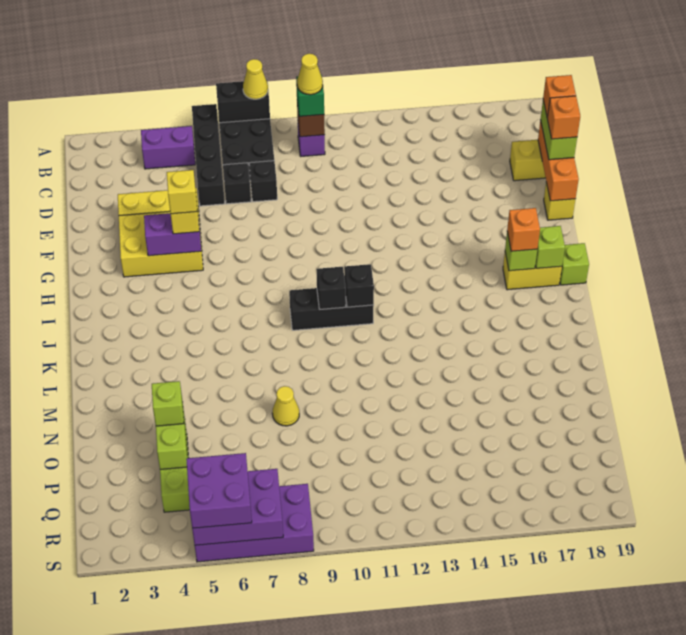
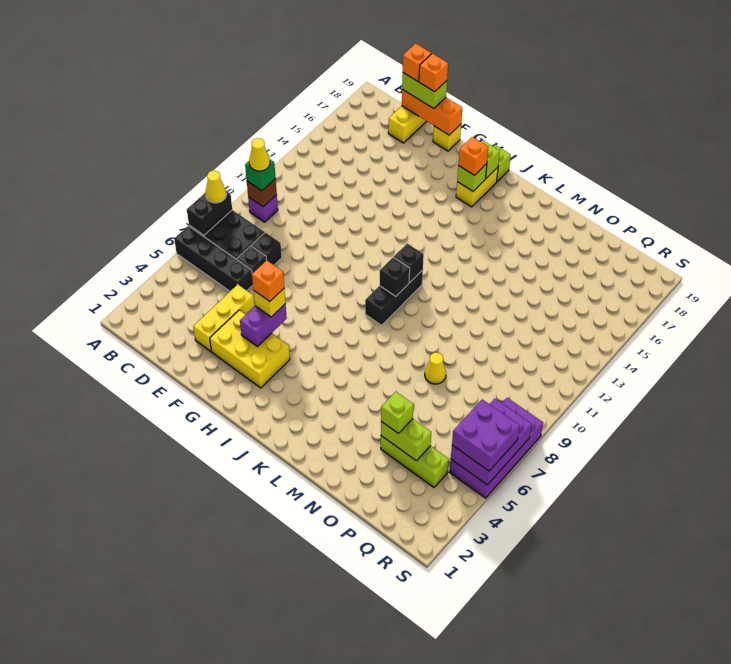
purple 1x2 brick [141,126,195,169] -> none
yellow 2x3 brick [119,211,203,277] -> yellow 2x3 brick turned to [210,310,290,388]
yellow 1x1 brick [167,170,197,214] -> orange 1x1 brick [252,261,284,301]

